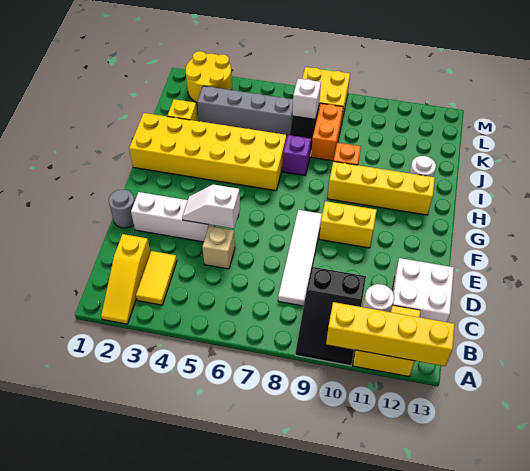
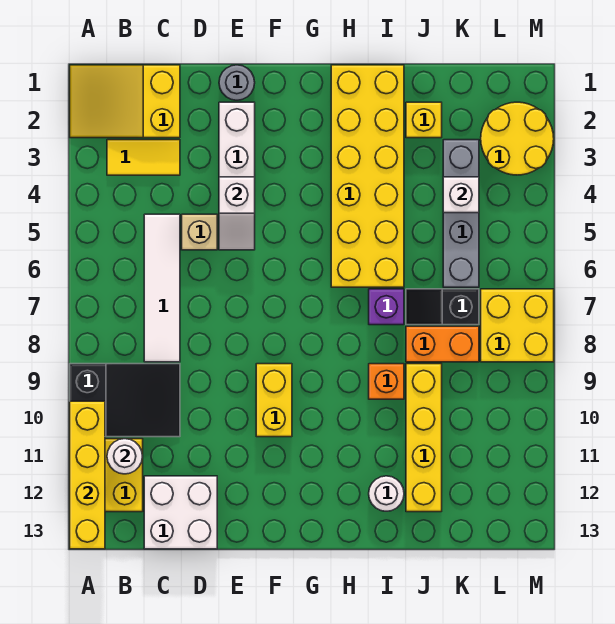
yellow 1x3 slope [101,234,150,324] -> yellow 2x3 slope [70,65,180,138]
black 2x3 slope [295,267,366,366] -> black 2x3 slope turned to [70,364,180,437]
white 1x4 tile [278,210,322,306] -> white 1x4 tile turned to [144,214,180,362]
white 1x2 slope [182,184,240,229] -> white 1x2 slope turned to [219,177,255,250]
yellow 1x4 brick [327,161,435,215] -> yellow 1x4 brick moved to [406,364,442,512]
white 1x1 brick [292,79,321,119] -> white 1x1 brick moved to [443,177,479,213]

